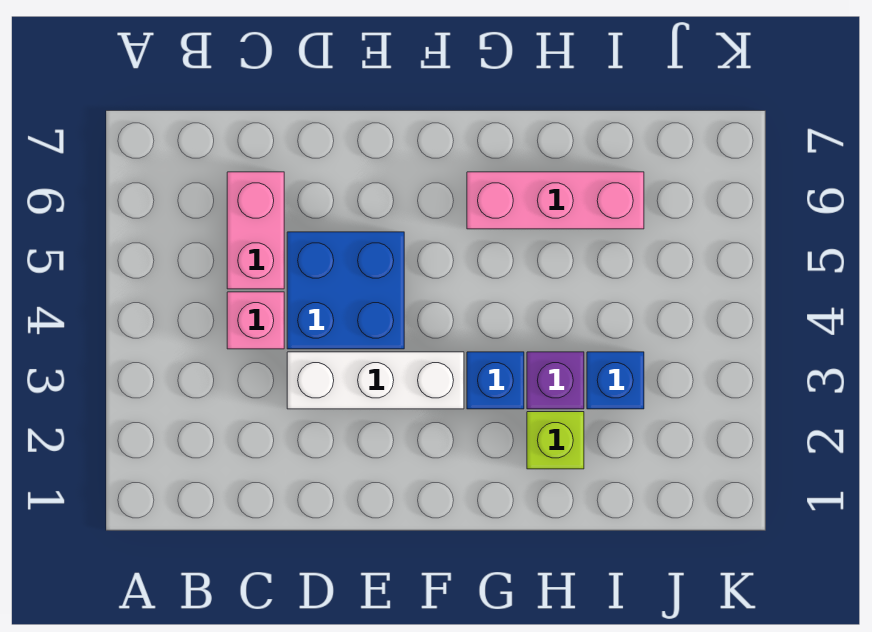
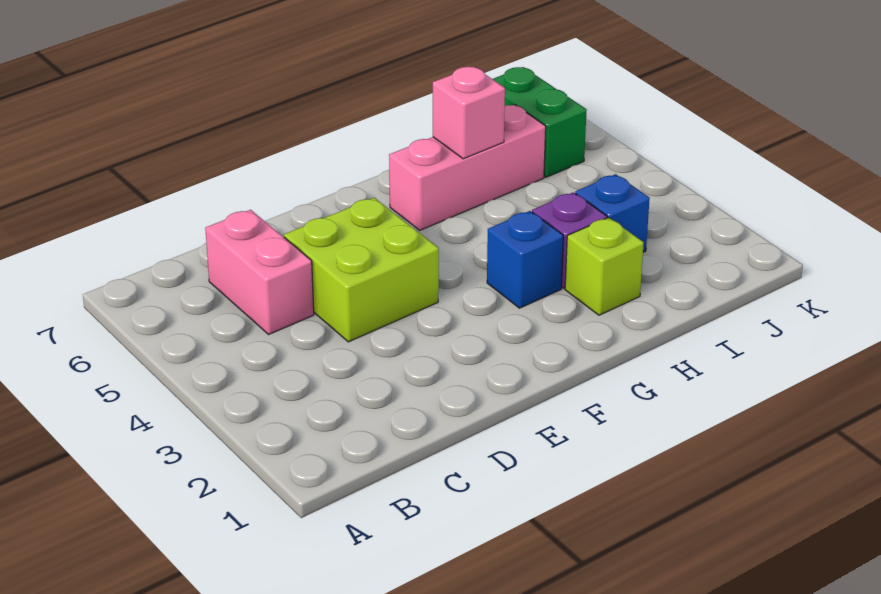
pink 1x1 brick [227,292,284,349] -> pink 1x1 brick moved to [433,66,505,159]
white 1x3 brick [287,352,464,409] -> none
blue 2x2 brick [287,232,404,349] -> lime 2x2 brick [284,198,439,342]
none -> green 1x2 brick [493,67,587,177]

